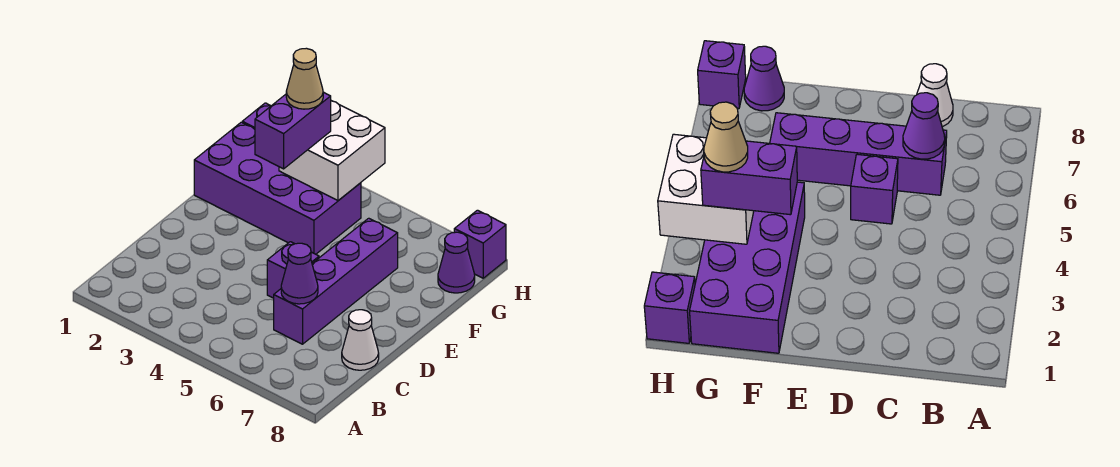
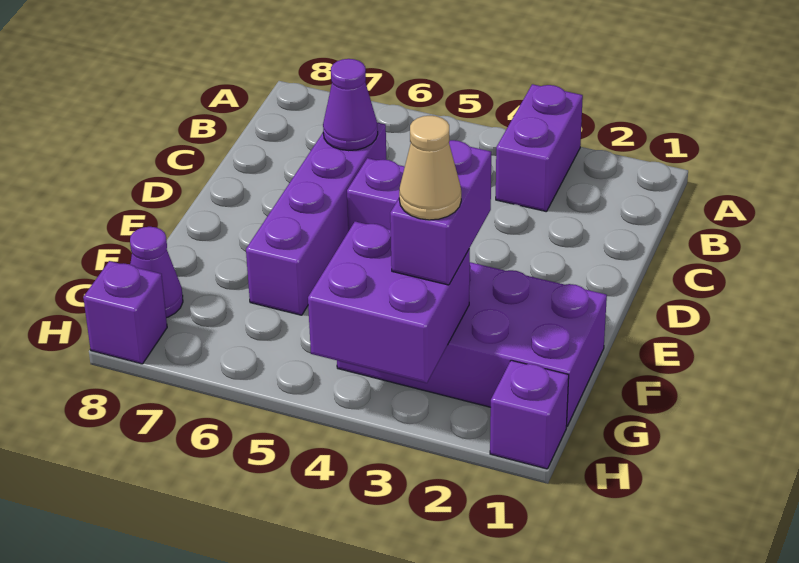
none -> purple 1x2 brick [496,84,583,212]
white 1x1 cone [342,310,379,370] -> none
white 2x2 brick [279,101,385,200] -> purple 2x2 brick [308,222,470,383]

